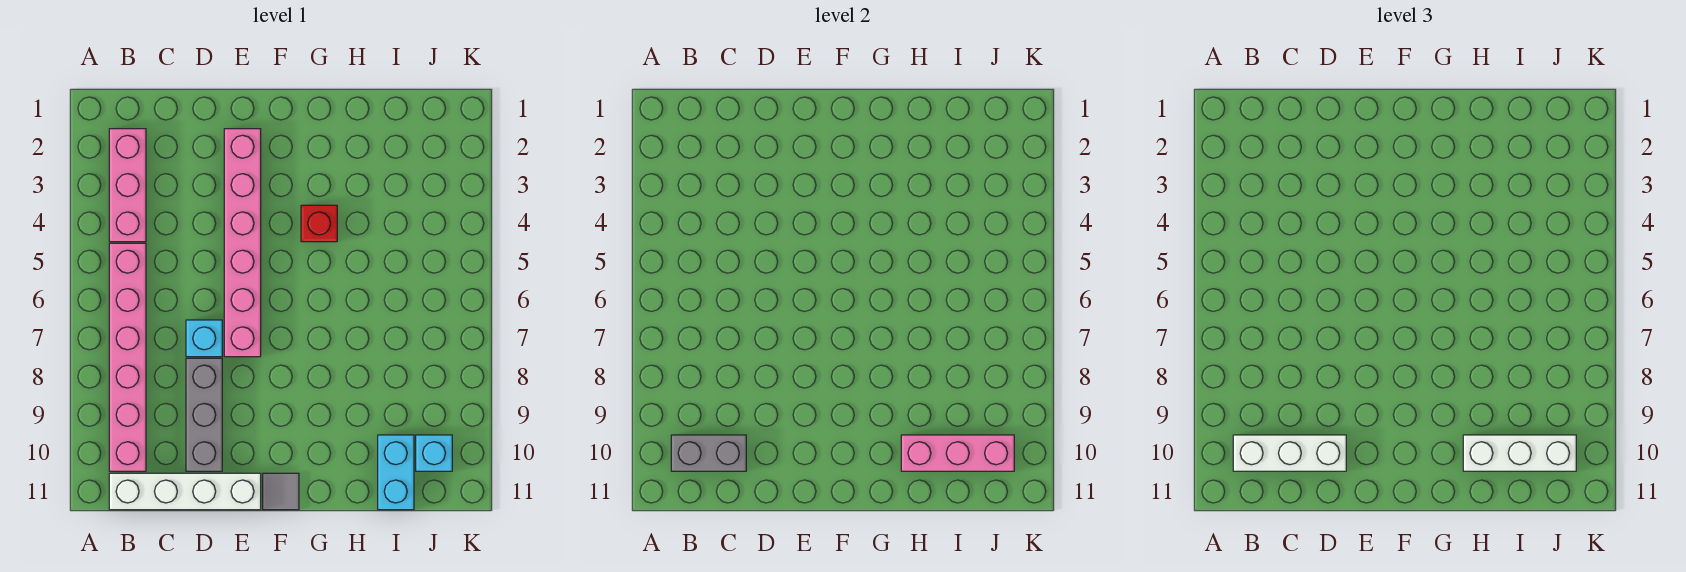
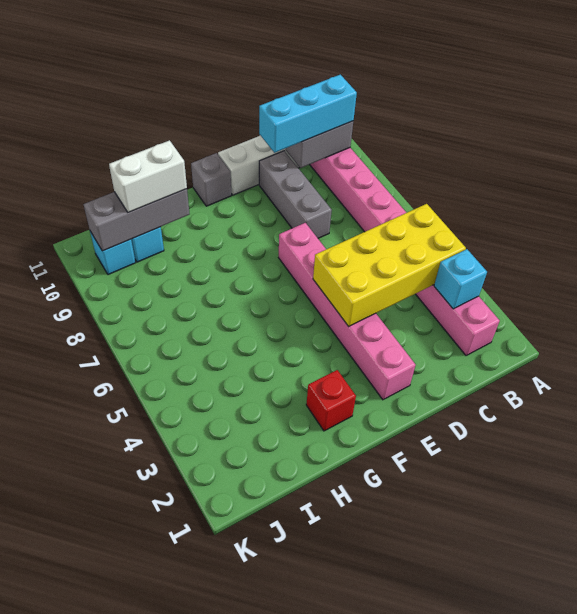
none -> yellow 2x4 brick [313,204,466,326]
white 1x3 brick [1233,435,1346,471] -> cyan 1x3 brick [259,75,357,153]
cyan 1x1 brick [186,320,222,357] -> cyan 1x1 brick moved to [434,249,487,309]
grey 1x1 tile [263,473,299,510] -> grey 1x1 brick [191,153,232,206]
red 1x1 brick [301,205,337,242] -> red 1x1 brick moved to [306,370,356,431]
pink 1x3 brick [901,435,1014,471] -> grey 1x3 brick [83,189,190,251]
white 1x3 brick [1463,435,1576,471] -> white 1x2 brick [109,140,187,212]

